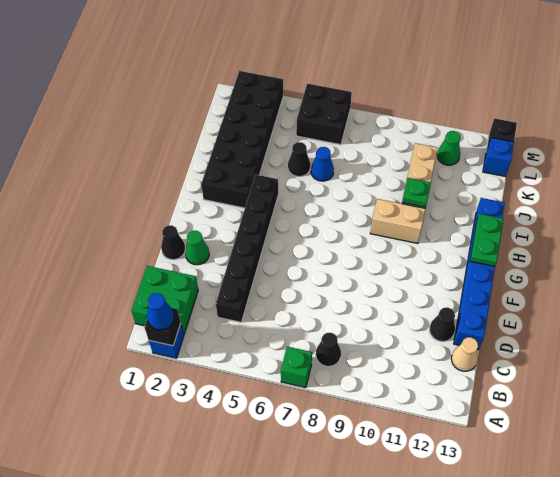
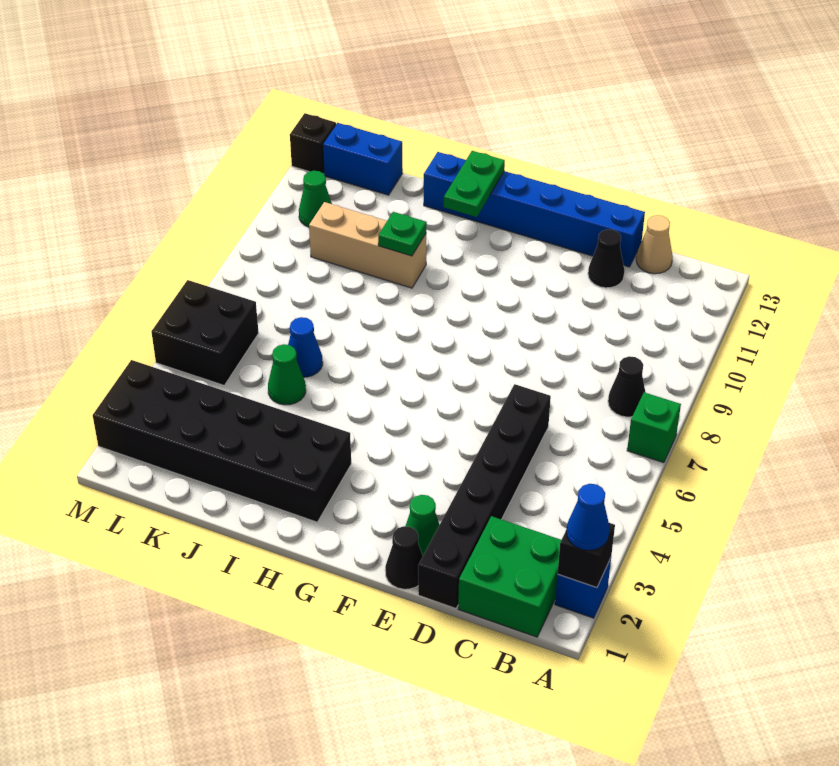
black 1x6 brick [216,175,278,322] -> black 1x6 brick turned to [418,384,551,608]
green 1x2 plate [470,214,503,266] -> green 1x2 plate turned to [444,151,505,217]
tan 1x2 brick [370,199,425,243] -> none
black 1x1 cone [288,142,310,177] -> green 1x1 cone [268,344,306,405]
blue 1x1 brick [483,138,514,176] -> blue 1x2 brick [323,123,403,195]

